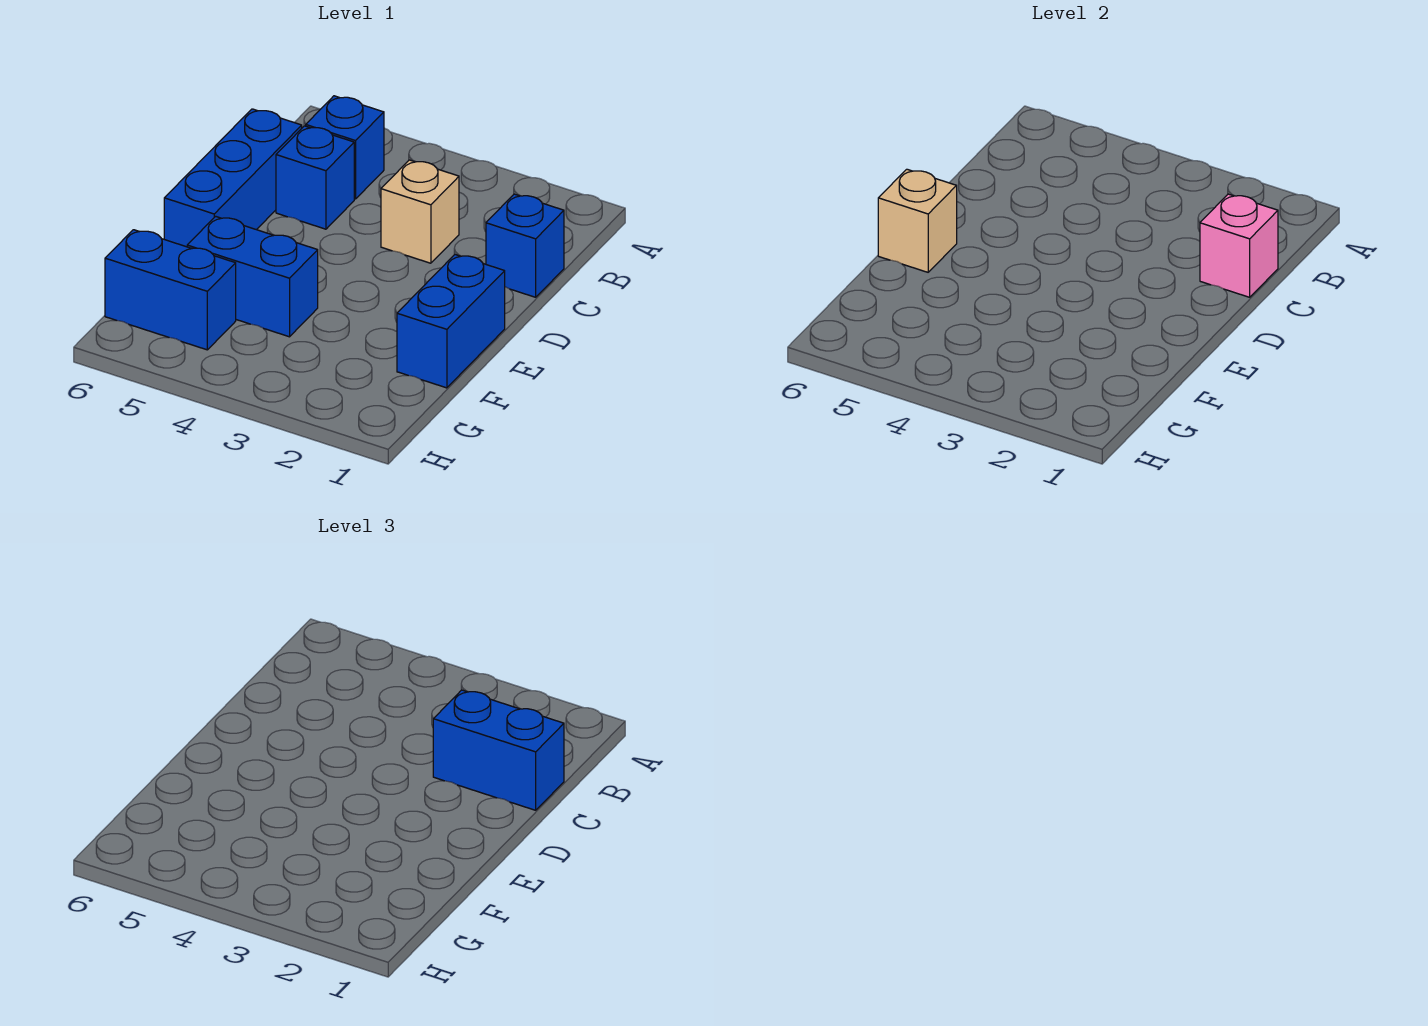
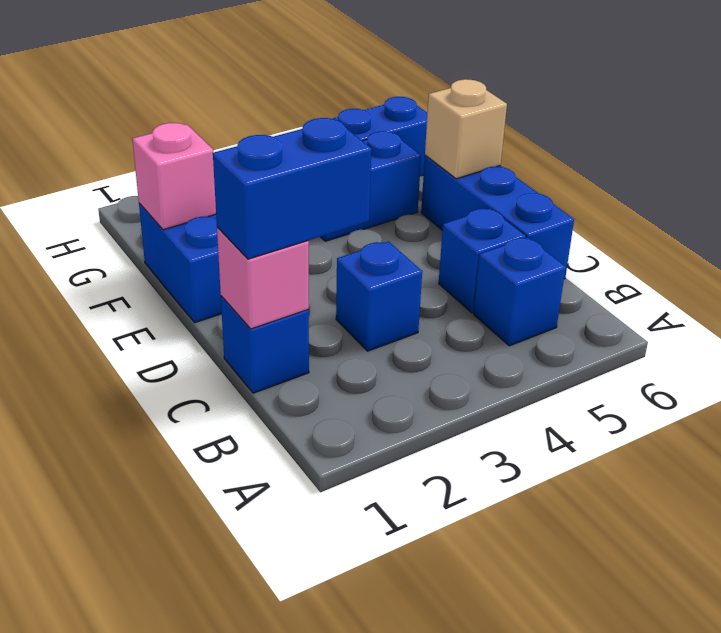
tan 1x1 brick [381,160,459,263] -> blue 1x1 brick [336,242,422,351]
none -> pink 1x1 brick [132,123,216,230]

